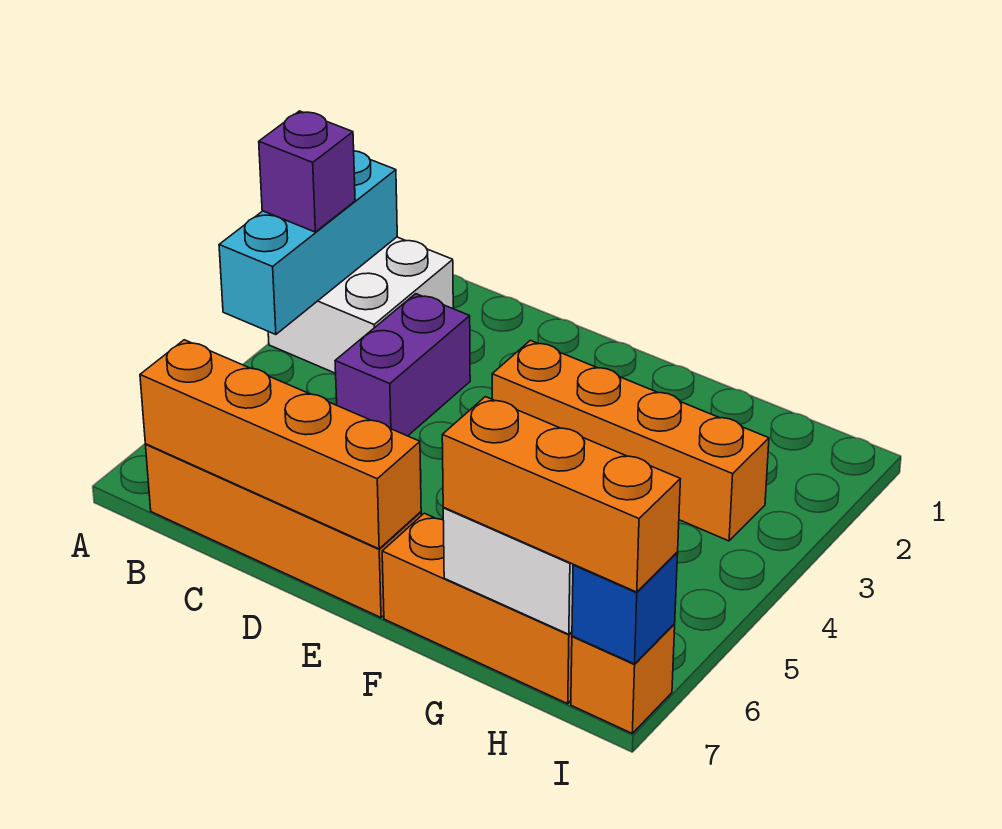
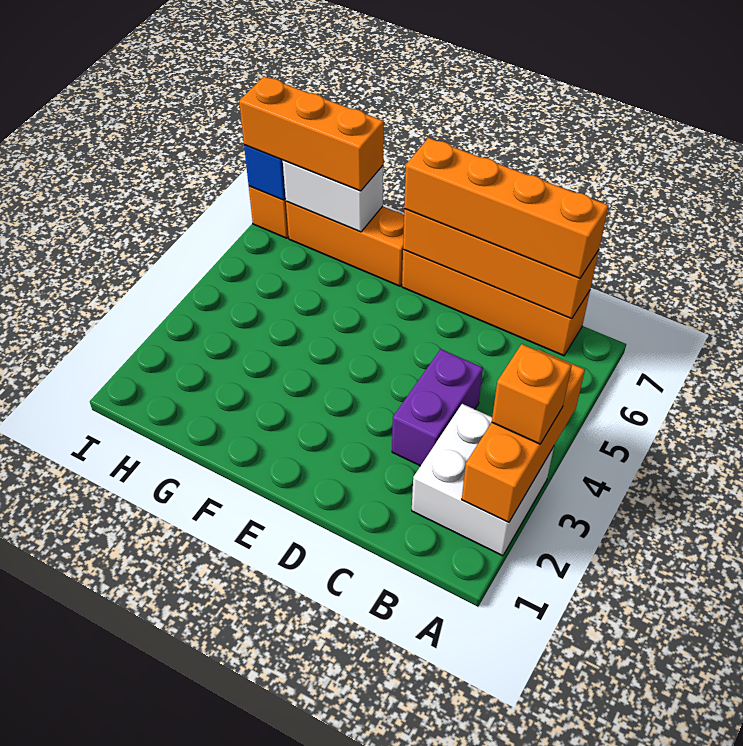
cyan 1x3 brick [219,151,397,335] -> orange 1x3 brick [462,350,585,522]
purple 1x1 brick [259,111,355,232] -> orange 1x1 brick [492,344,572,444]
orange 1x4 brick [492,340,769,541] -> orange 1x4 brick moved to [404,138,609,278]

